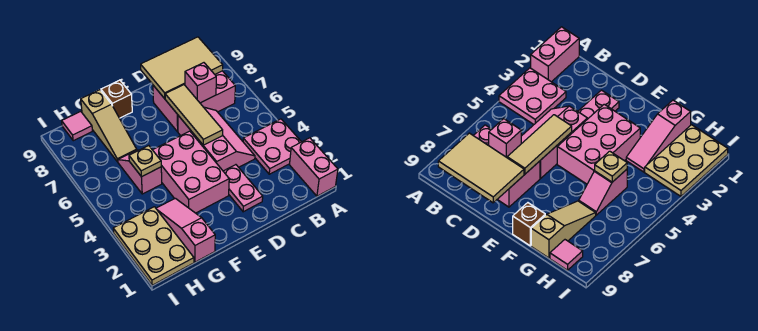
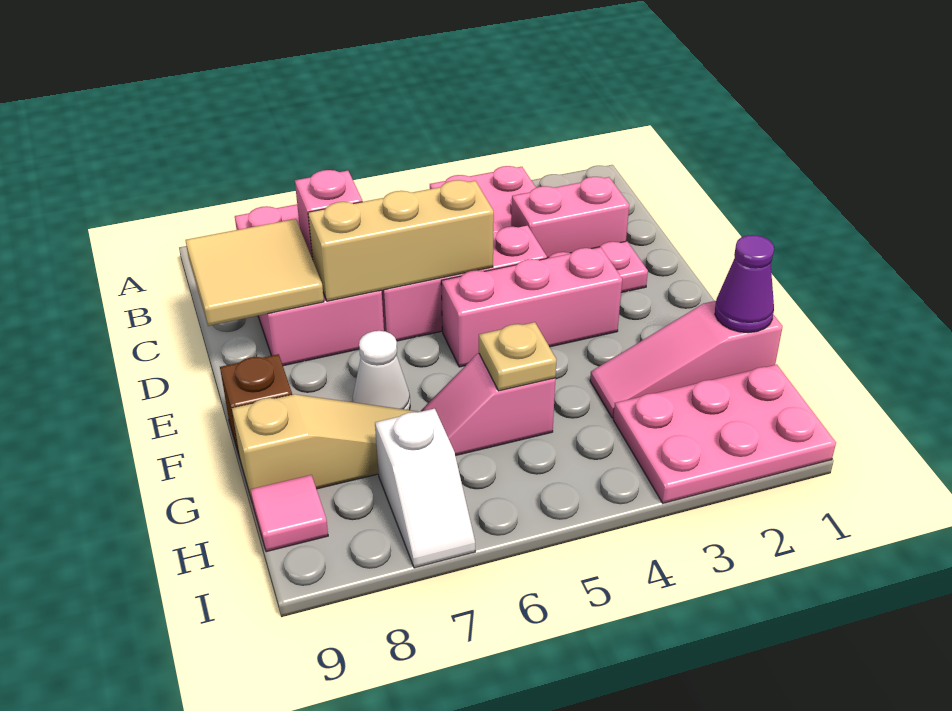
pink 1x2 brick [290,138,338,196] -> pink 1x2 brick moved to [511,177,629,258]
tan 2x3 tile [141,37,223,99] -> tan 2x2 tile [185,219,324,326]
tan 1x3 tile [165,85,223,145] -> tan 1x3 brick [308,180,494,301]
pink 2x3 brick [153,131,229,213] -> pink 1x3 brick [441,247,622,367]
none -> white 1x1 cone [353,331,410,410]
none -> purple 1x1 cone [715,235,774,333]
tan 2x3 plate [113,207,194,285] -> pink 2x3 plate [613,364,836,503]
none -> white 1x2 slope [375,409,475,568]

